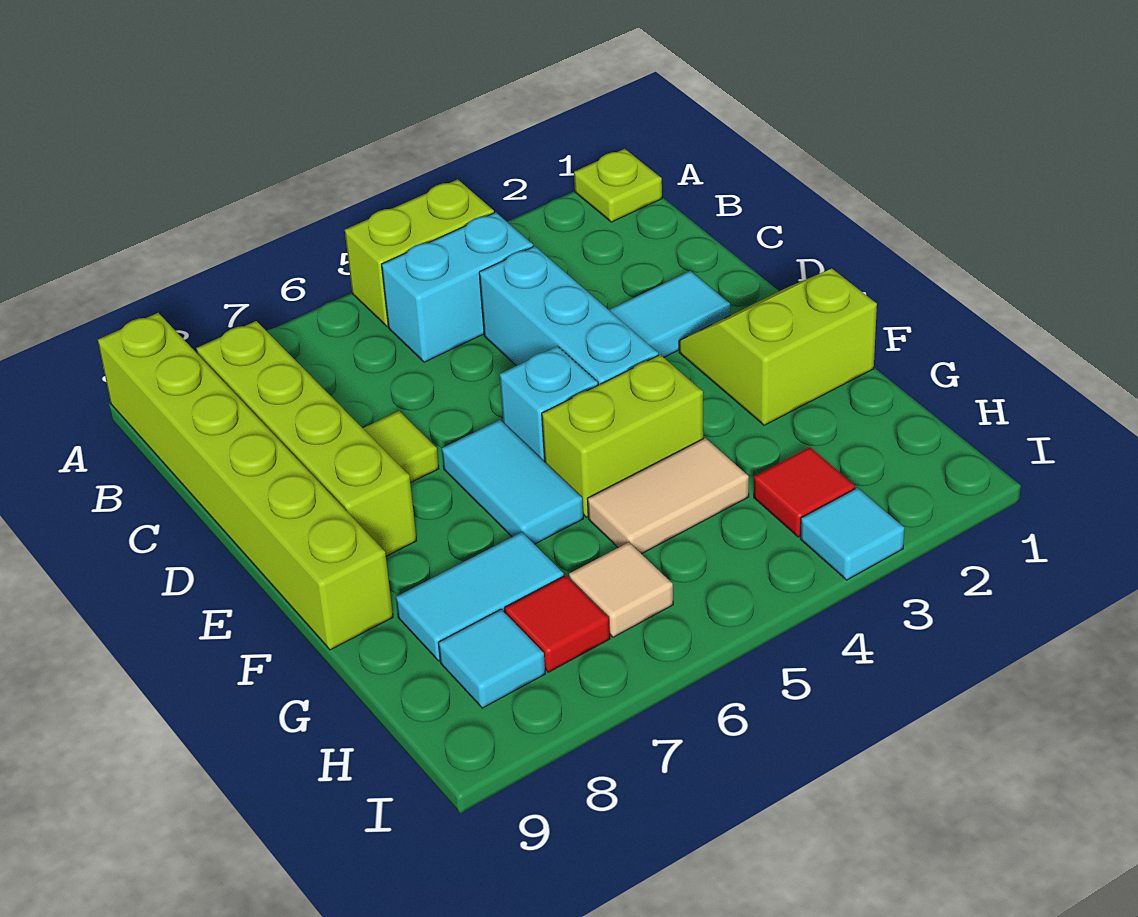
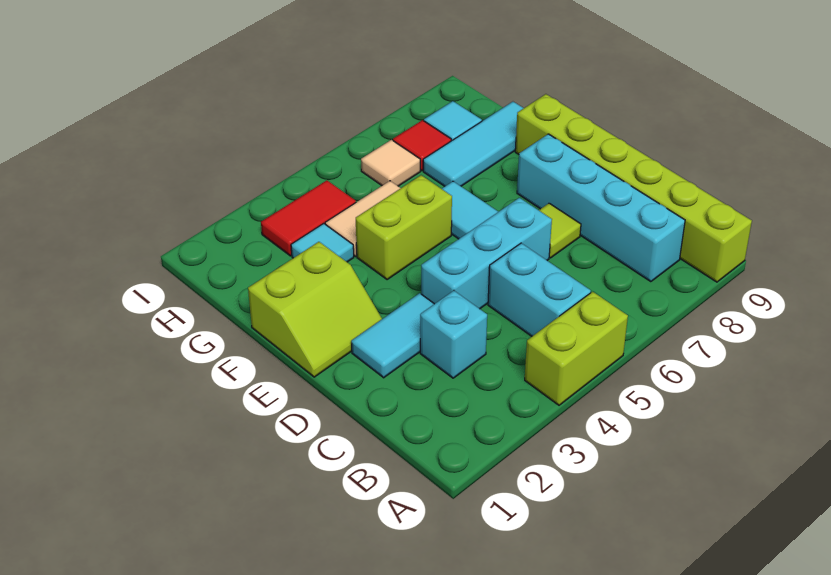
lime 1x1 plate [574,149,662,222] -> none
cyan 1x2 brick [382,212,533,362] -> cyan 1x2 brick turned to [488,243,591,336]
lime 1x4 brick [196,321,417,556] -> cyan 1x4 brick [517,134,685,282]
cyan 1x3 brick [479,246,658,385] -> cyan 1x3 brick turned to [421,198,552,309]
cyan 1x1 brick [500,346,598,462] -> cyan 1x1 brick moved to [420,291,487,378]
cyan 1x2 tile [396,532,564,661] -> cyan 1x3 tile [423,102,523,186]
red 1x1 tile [754,447,855,537] -> red 1x2 tile [261,180,356,256]
cyan 1x1 tile [800,488,904,580] -> cyan 1x1 tile moved to [291,223,354,262]

